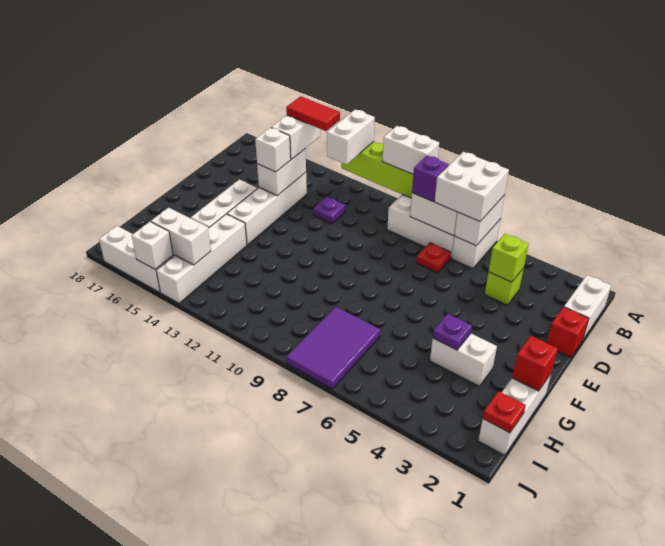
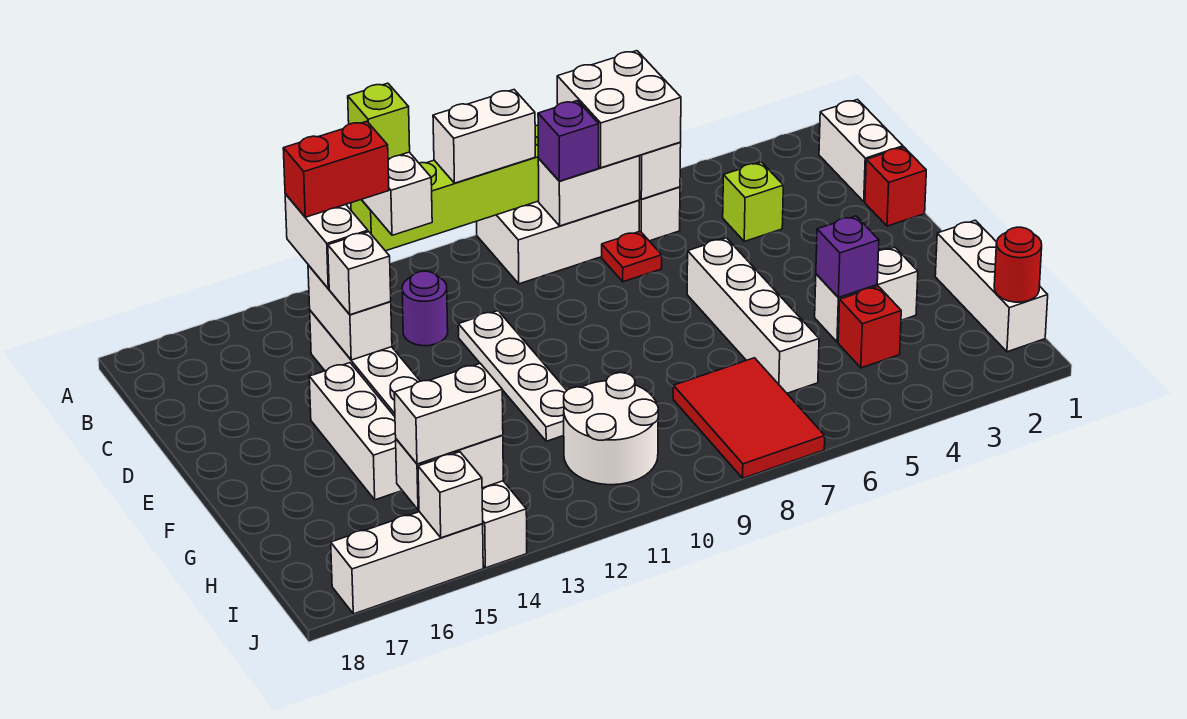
red 1x2 tile [286,96,340,131] -> red 1x2 brick [283,121,389,217]
lime 1x1 brick [489,234,529,282] -> lime 1x1 brick moved to [348,83,410,159]
purple 1x1 plate [313,196,345,224] -> purple 1x1 round brick [402,271,448,346]
none -> white 1x4 plate [458,311,567,441]
none -> white 1x4 brick [687,238,819,393]
red 1x1 brick [512,336,558,391] -> red 1x1 brick moved to [838,286,901,368]
purple 1x1 plate [433,314,472,350] -> purple 1x1 brick [816,216,879,298]
purple 2x3 tile [286,307,380,389] -> red 2x3 tile [673,358,825,478]
none -> white 2x2 round brick [564,373,658,485]
red 1x1 plate [483,391,526,433] -> red 1x1 round brick [994,227,1042,302]
none -> white 1x2 brick [394,363,503,464]

